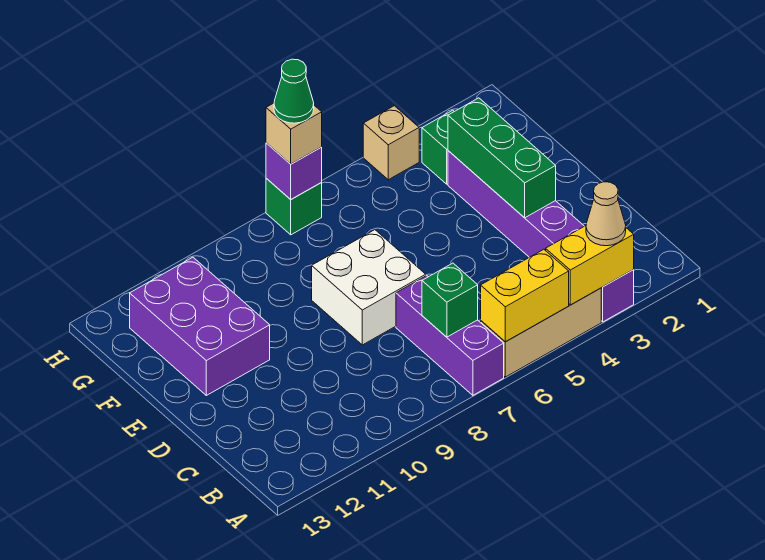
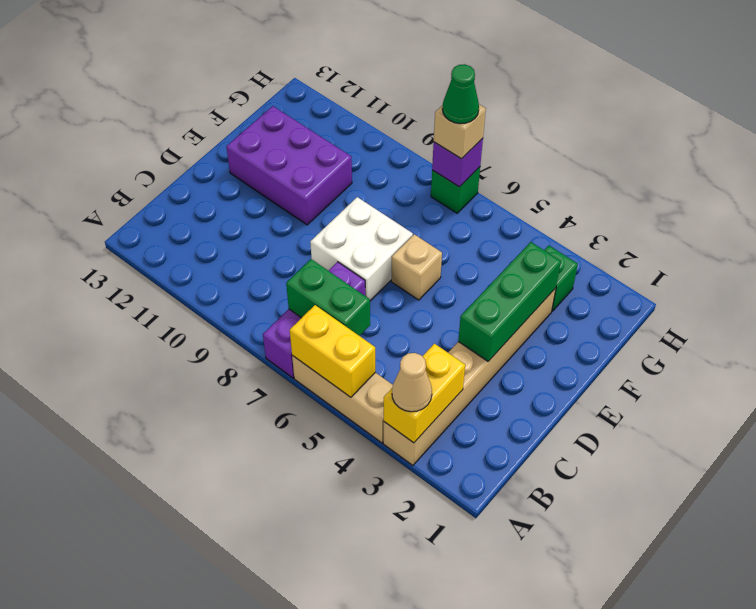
purple 1x6 brick [448,151,634,322] -> tan 1x6 brick [383,288,556,465]
yellow 1x2 brick [546,226,634,305] -> yellow 1x2 brick turned to [384,344,465,443]
green 1x1 brick [422,263,478,337] -> green 1x2 brick [286,259,370,336]
purple 2x3 brick [130,257,270,395] -> purple 2x3 brick turned to [226,106,352,225]
tan 1x1 brick [363,106,419,180] -> tan 1x1 brick moved to [391,234,442,300]

